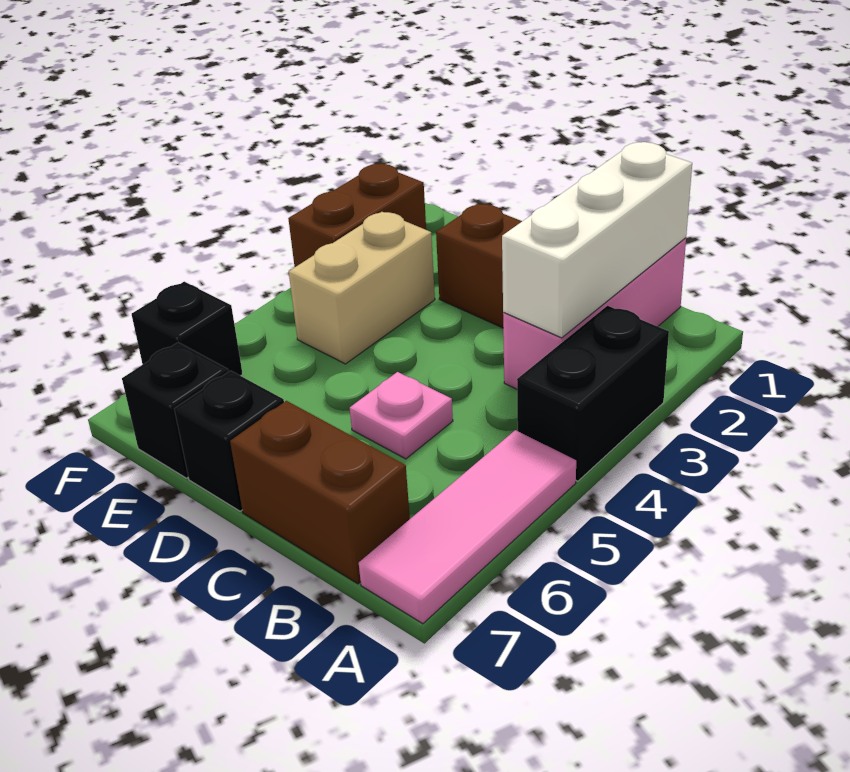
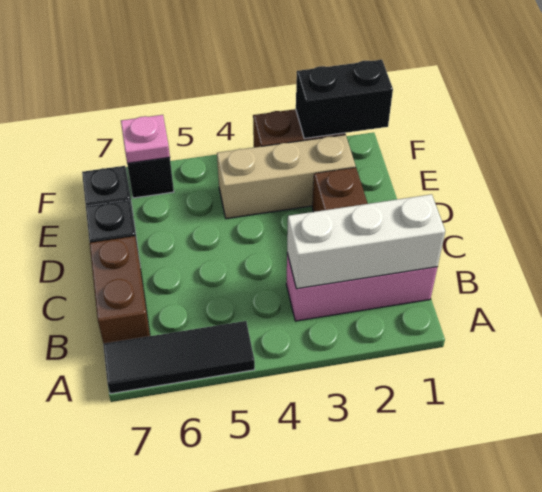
black 1x2 brick [517,306,669,481] -> black 1x2 brick moved to [296,60,393,139]
pink 1x3 tile [359,430,576,624] -> black 1x3 tile [103,321,255,394]
pink 1x1 plate [350,372,453,459] -> pink 1x1 plate moved to [121,115,170,164]
tan 1x2 brick [289,212,435,364] -> tan 1x3 brick [217,135,356,219]

